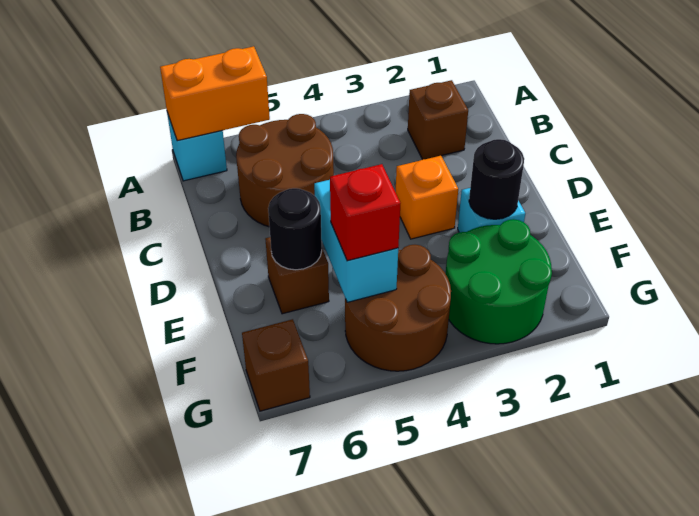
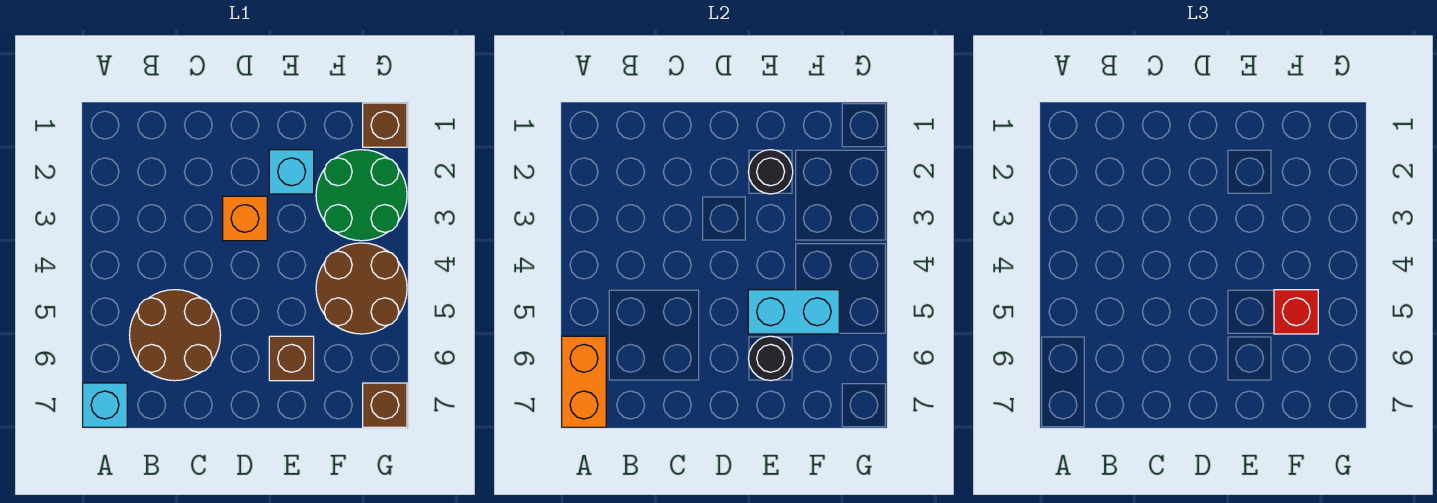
brown 1x1 brick [408,80,468,159] -> brown 1x1 brick moved to [363,103,407,147]

